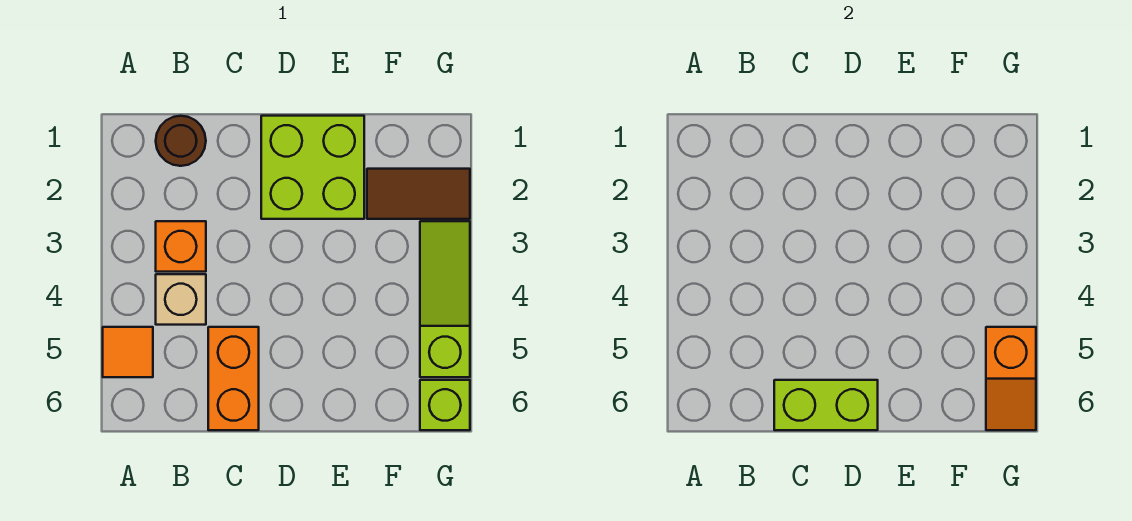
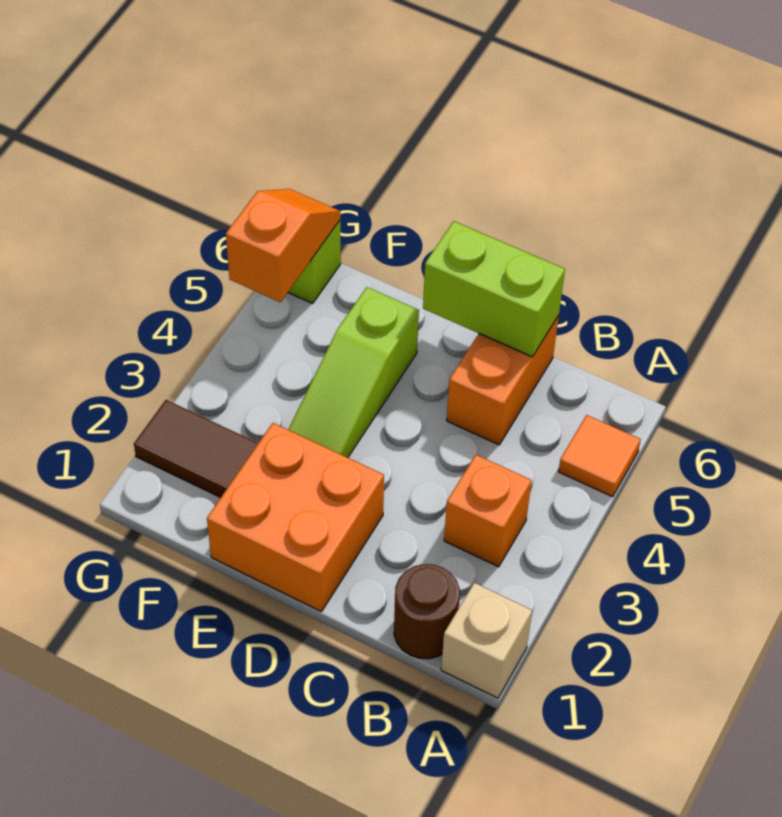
tan 1x1 brick [156,274,206,325] -> tan 1x1 brick moved to [441,583,532,698]
lime 2x2 brick [261,116,364,219] -> orange 2x2 brick [207,423,384,612]
lime 1x3 slope [420,221,470,377] -> lime 1x3 slope moved to [288,287,419,458]

